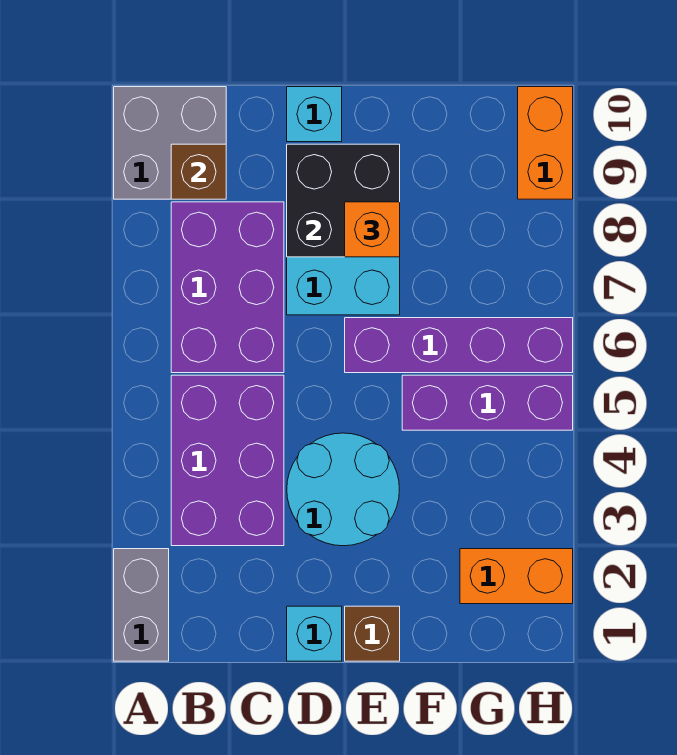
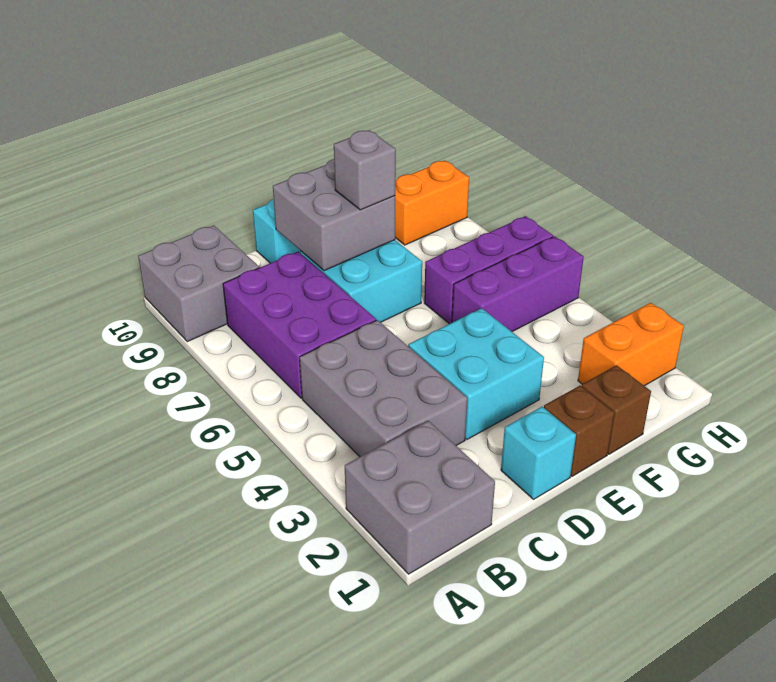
grey 1x2 brick [114,549,169,661] -> grey 2x2 brick [345,421,495,574]
purple 2x3 brick [171,375,284,546] -> grey 2x3 brick [300,320,467,457]
brown 1x1 brick [171,144,226,199] -> brown 1x1 brick moved to [582,365,651,454]
cyan 2x2 round brick [287,433,399,546] -> cyan 2x2 brick [408,308,544,440]
black 2x2 brick [287,144,400,257] -> grey 2x2 brick [273,159,395,271]
purple 1x4 brick [345,318,573,373] -> purple 1x3 brick [424,216,553,324]
orange 1x1 brick [345,202,400,257] -> grey 1x1 brick [334,130,396,210]
orange 1x2 brick [518,87,573,199] -> orange 1x2 brick turned to [395,160,469,245]

